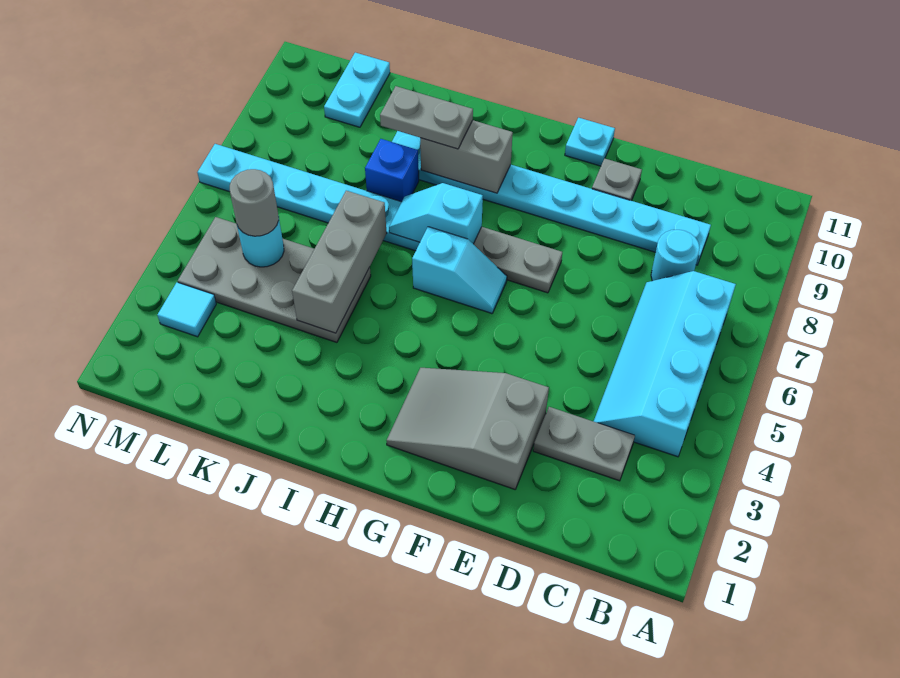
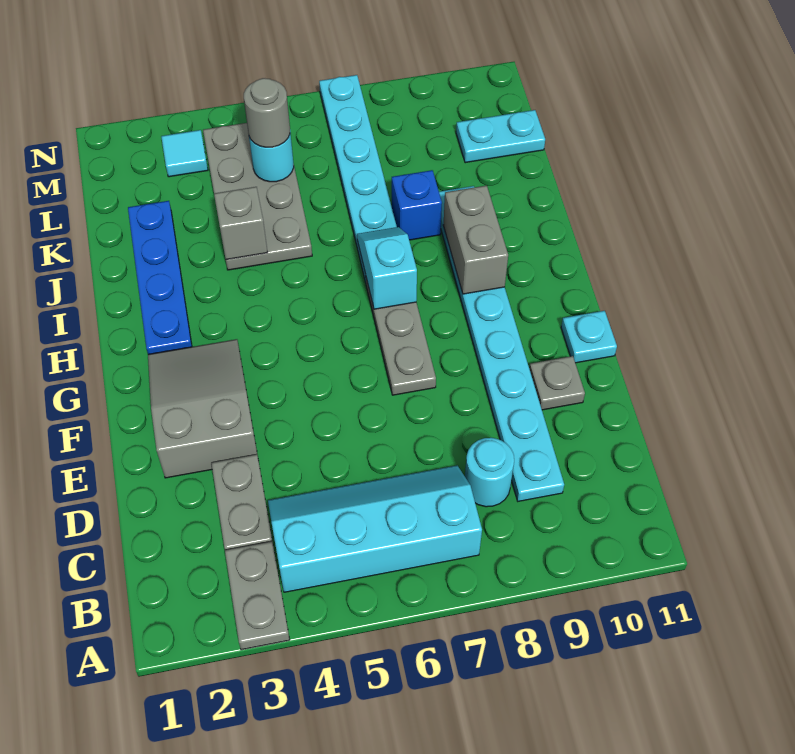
cyan 1x2 slope [412,227,507,313] -> none
none -> blue 1x4 plate [128,201,192,354]
grey 1x2 plate [380,86,473,149] -> grey 1x2 plate moved to [225,542,290,650]
grey 1x3 brick [292,191,387,333] -> grey 1x1 brick [214,187,268,260]

